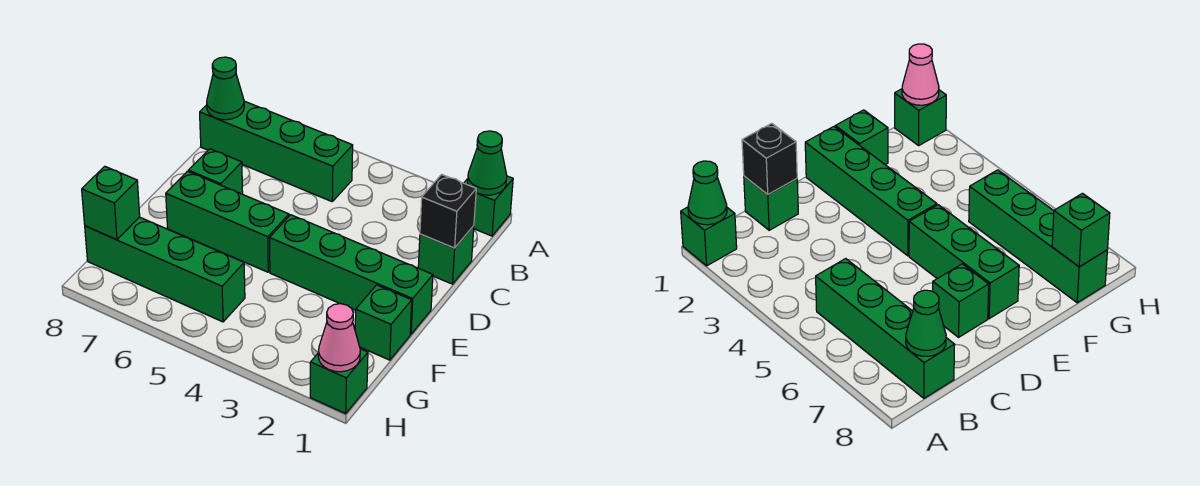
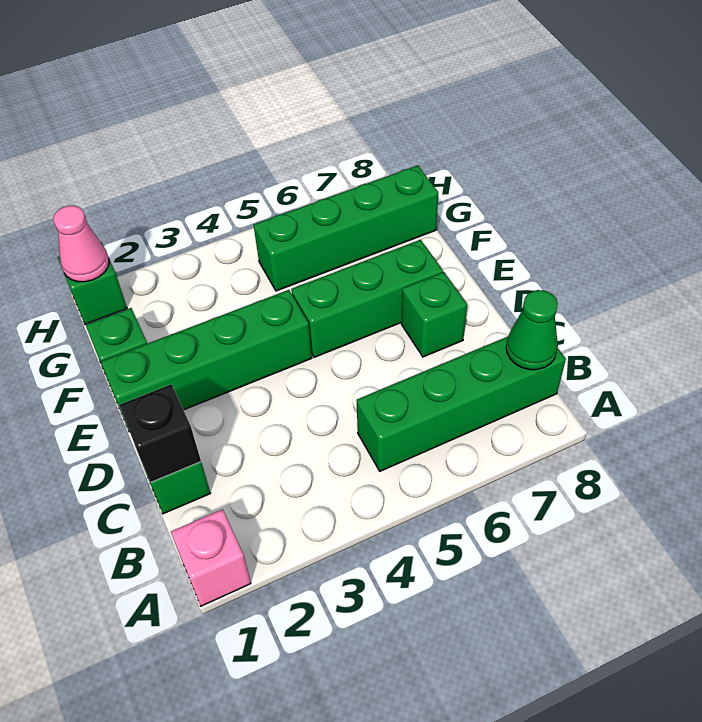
green 1x1 brick [464,176,513,236] -> pink 1x1 brick [171,509,251,606]
green 1x1 cone [468,131,507,195] -> none
green 1x1 brick [82,166,140,240] -> none

